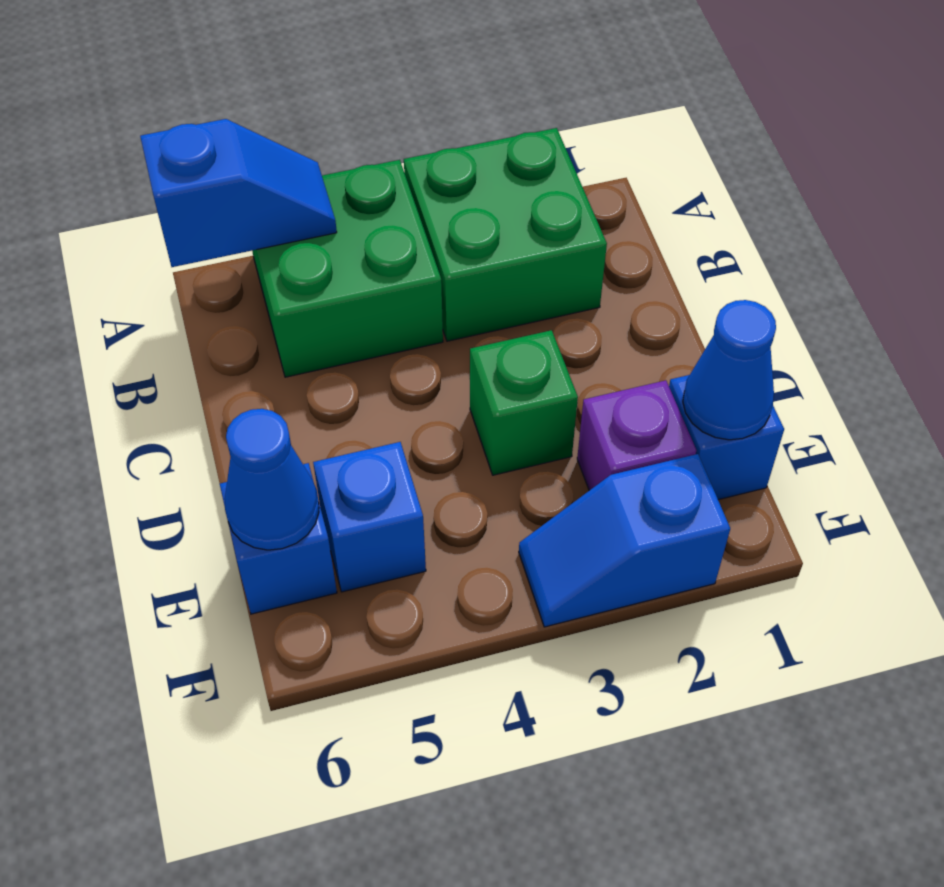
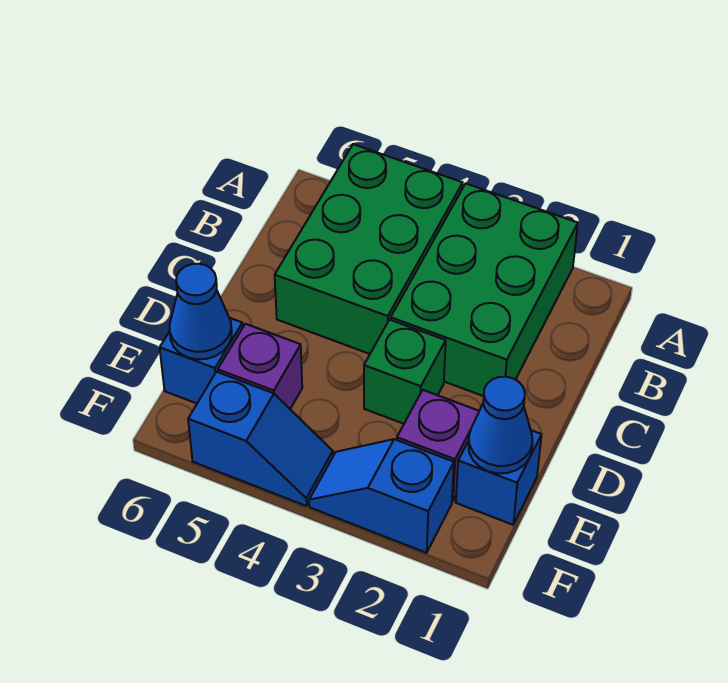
green 2x2 brick [404,128,607,341] -> green 2x3 brick [391,184,578,396]
green 2x2 brick [252,160,443,377] -> green 2x3 brick [275,144,463,354]
blue 1x2 slope [140,119,337,267] -> blue 1x2 slope moved to [188,372,333,506]
blue 1x1 brick [313,442,426,592] -> purple 1x1 brick [218,324,302,409]

